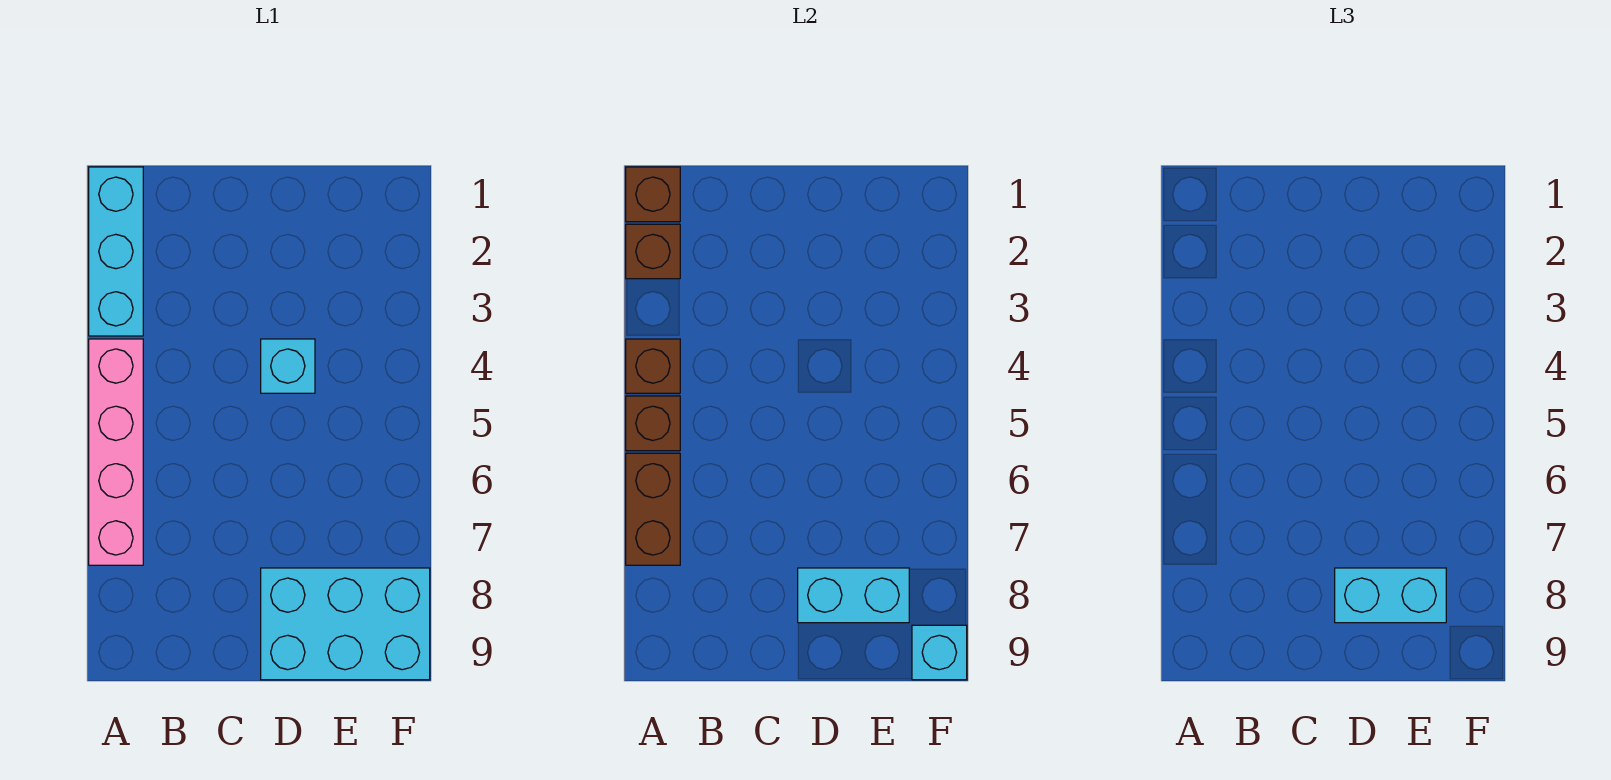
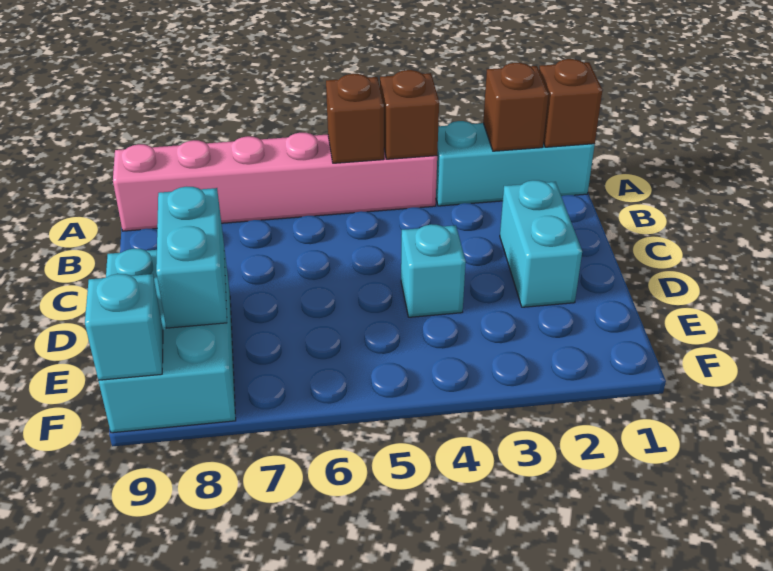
pink 1x4 brick [89,339,143,565] -> pink 1x6 brick [113,133,437,231]
brown 1x2 brick [626,453,680,565] -> none
cyan 1x2 brick [1335,568,1446,623] -> cyan 1x2 brick moved to [500,180,582,307]

